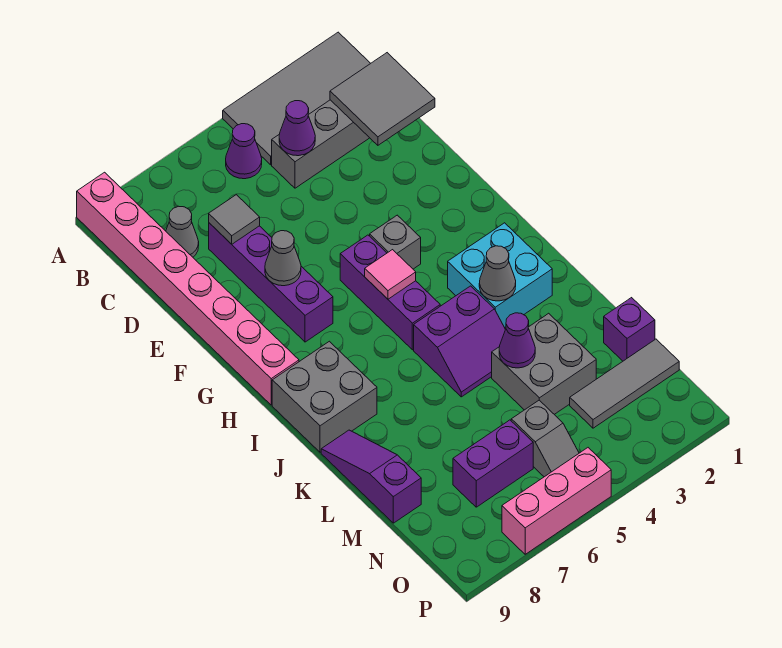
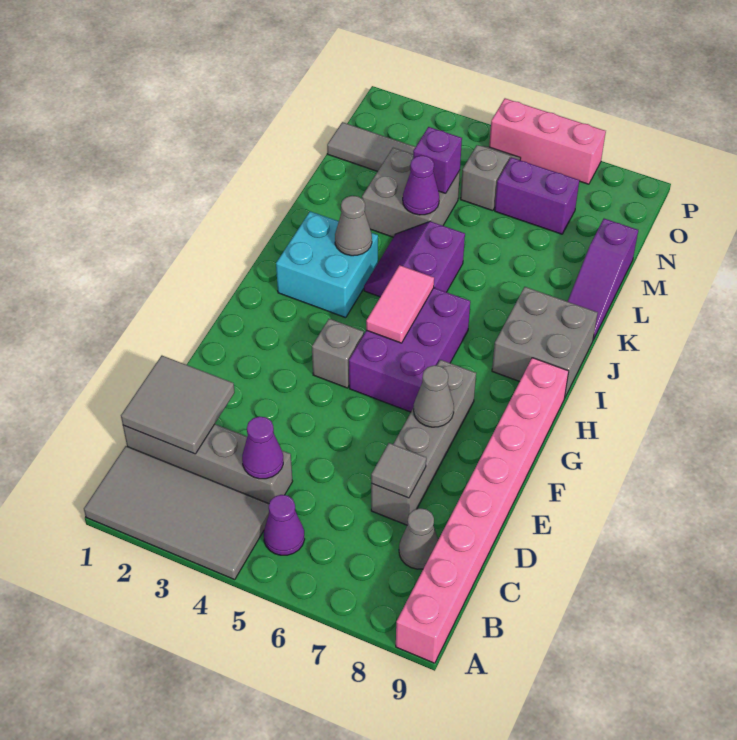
purple 1x4 brick [209,223,333,342] -> grey 1x4 brick [371,360,476,525]
purple 1x3 brick [340,235,440,350] -> purple 2x3 brick [349,288,470,412]
pink 1x1 tile [365,250,416,299] -> pink 1x2 tile [366,265,434,343]
purple 2x2 slope [414,286,505,397] -> purple 2x2 slope turned to [364,221,465,297]
purple 1x1 brick [604,298,655,361] -> purple 1x1 brick moved to [413,127,462,193]

